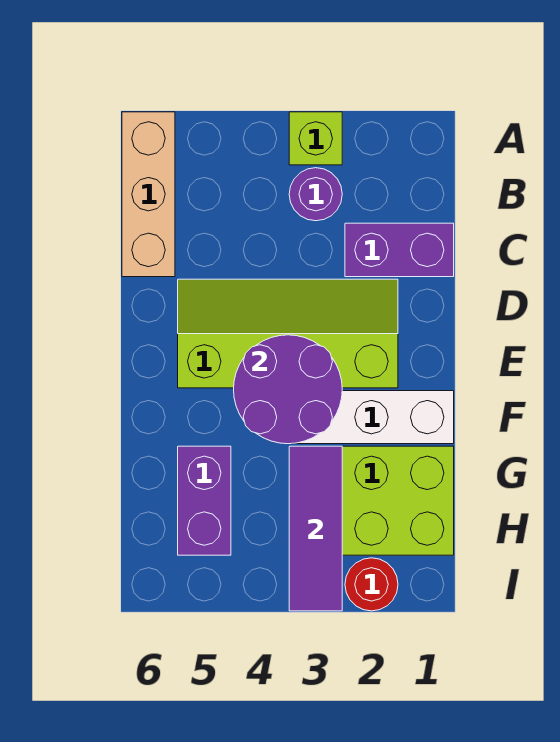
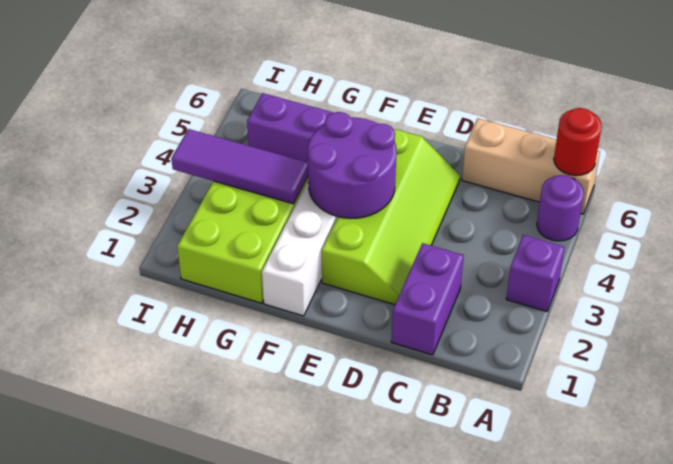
lime 1x1 brick [289,112,342,165] -> purple 1x1 brick [506,235,565,311]
purple 1x1 round brick [289,168,342,221] -> purple 1x1 round brick moved to [537,175,584,241]
red 1x1 round brick [345,558,398,611] -> red 1x1 round brick moved to [554,108,602,176]

